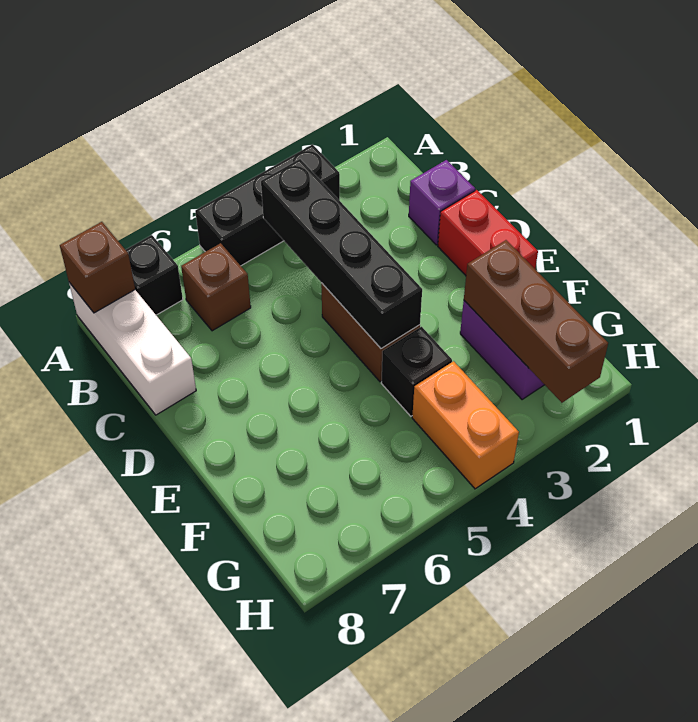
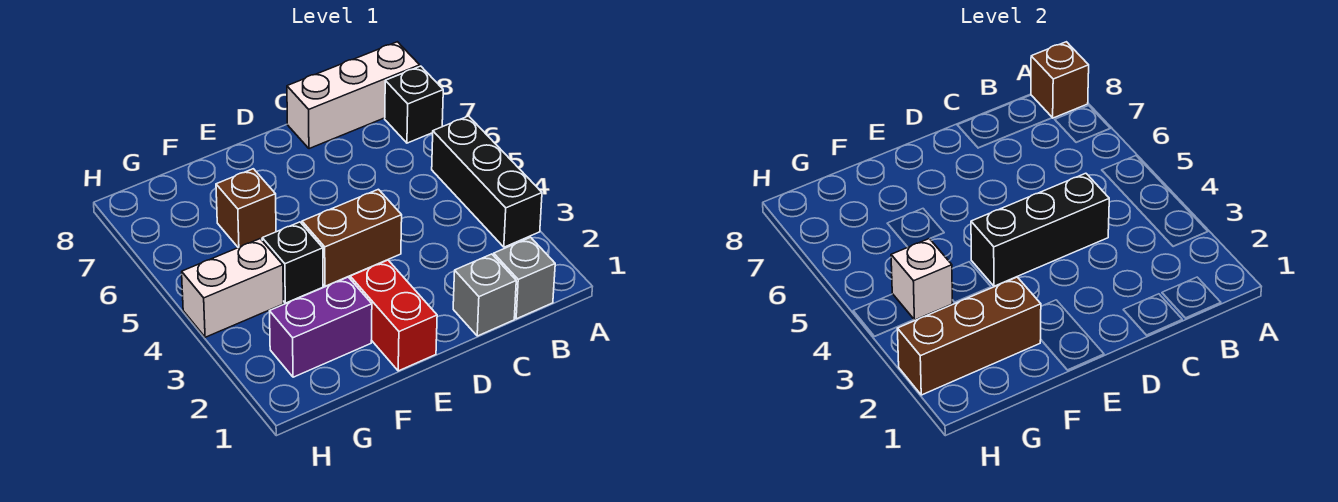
none -> grey 1x1 brick [494,237,555,319]
black 1x4 brick [261,159,422,349] -> black 1x3 brick [971,173,1109,286]
brown 1x1 brick [181,243,251,331] -> brown 1x1 brick moved to [216,169,276,248]
purple 1x1 brick [409,160,475,245] -> grey 1x1 brick [453,254,516,336]
red 1x2 brick [438,190,538,275] -> red 1x2 brick turned to [350,260,437,371]
orange 1x2 brick [412,361,519,489] -> white 1x2 brick [182,239,283,337]
none -> white 1x1 brick [891,239,952,320]

